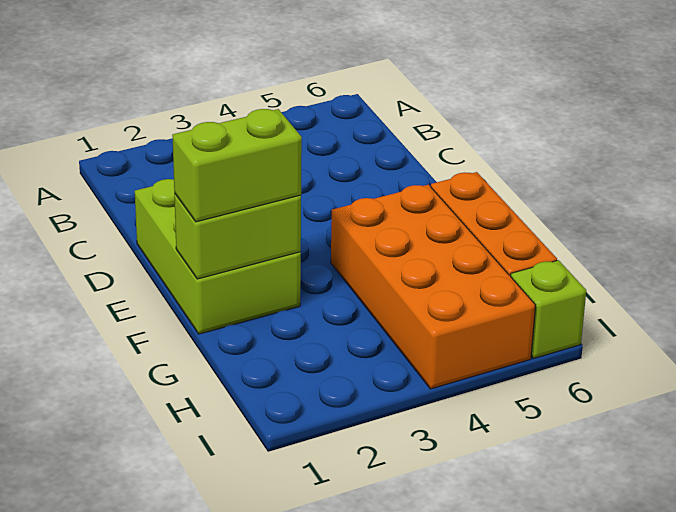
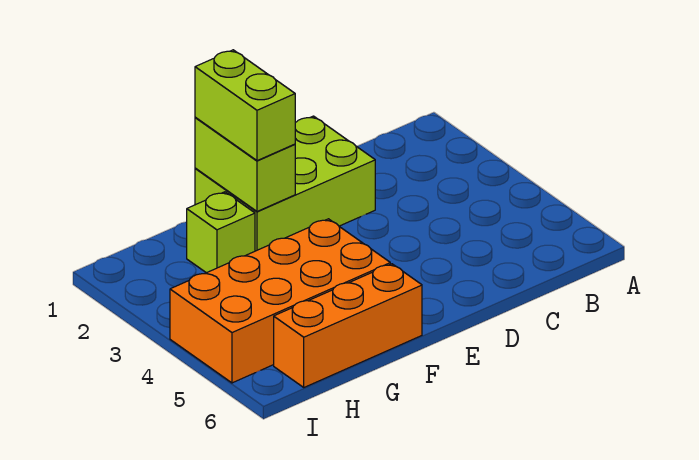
lime 1x1 brick [511,260,586,359] -> lime 1x1 brick moved to [187,192,255,273]

